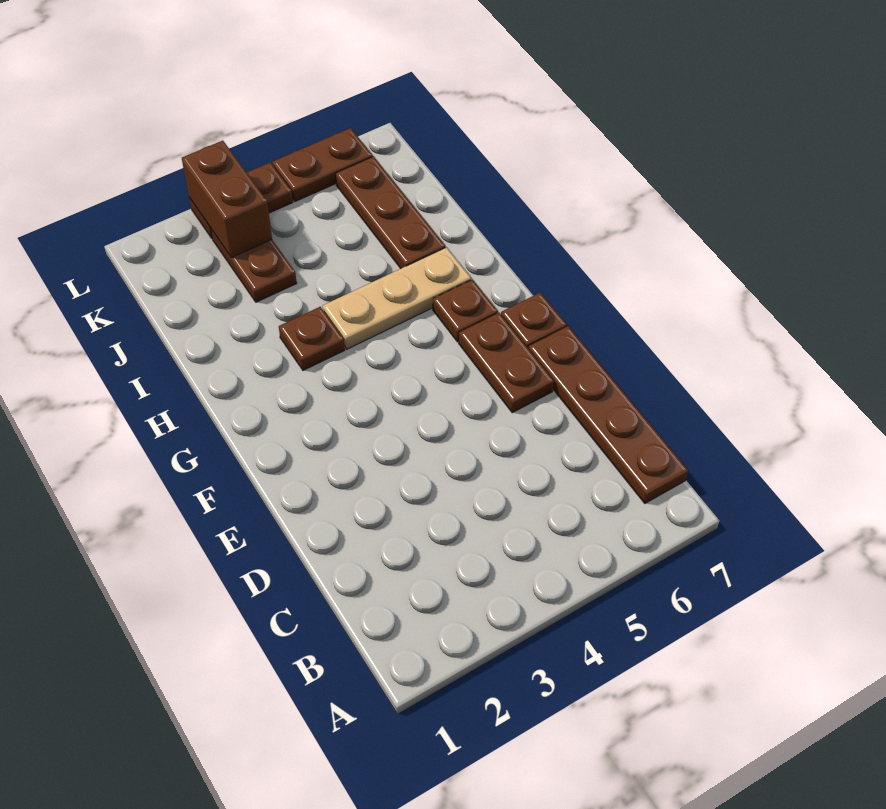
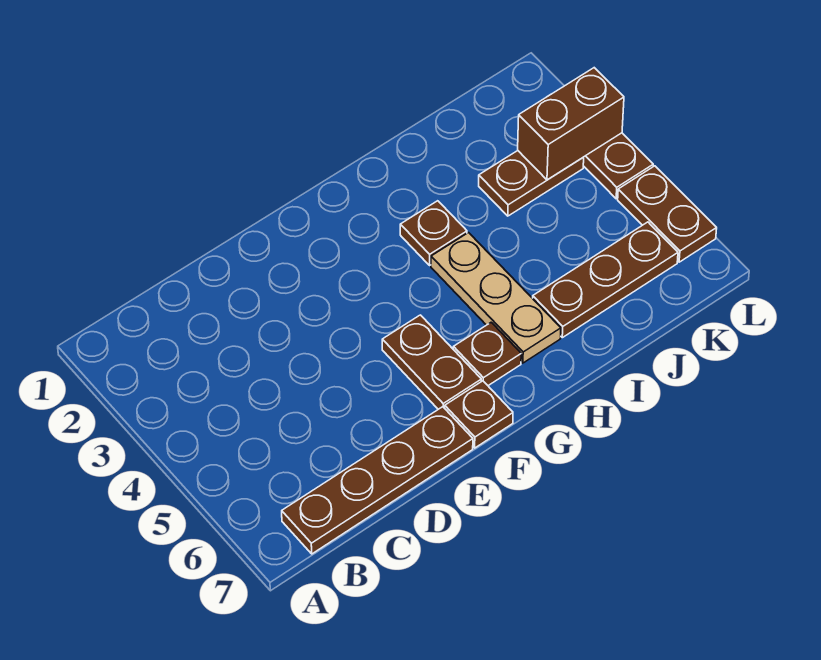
brown 1x2 plate [459,313,554,413] -> brown 1x2 plate turned to [382,315,481,409]

